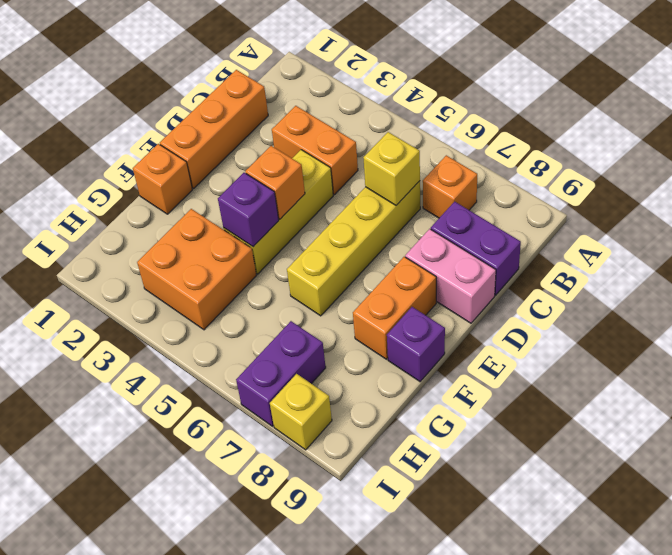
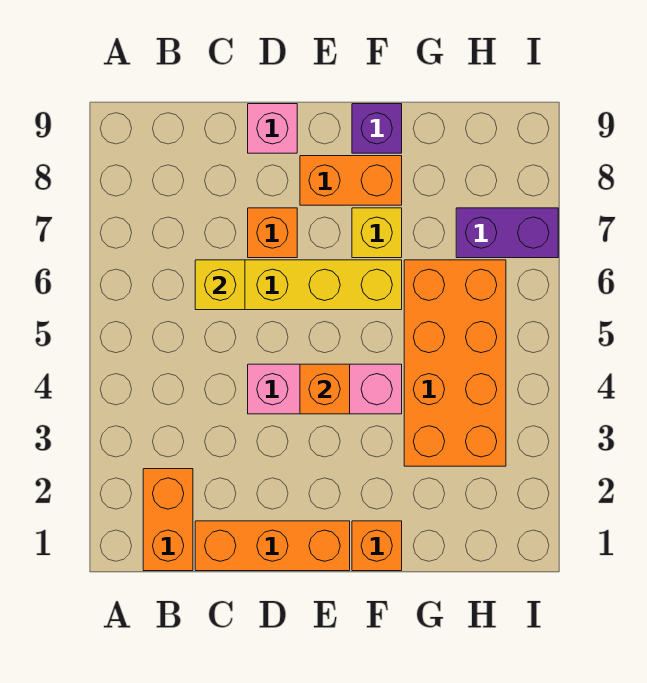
orange 1x1 brick [423,155,477,218] -> orange 1x1 brick moved to [248,208,297,258]
orange 1x2 brick [272,106,358,195] -> orange 1x2 brick moved to [143,469,193,571]
purple 1x2 brick [431,202,521,295] -> none
yellow 1x3 brick [223,150,333,274] -> pink 1x3 brick [248,364,402,414]
pink 1x2 brick [405,229,496,323] -> pink 1x1 brick [248,104,297,153]
purple 1x1 brick [218,173,279,247] -> none
orange 2x2 brick [137,209,256,330] -> orange 2x4 brick [404,260,506,466]
yellow 1x1 brick [270,374,332,450] -> yellow 1x1 brick moved to [352,208,402,258]

